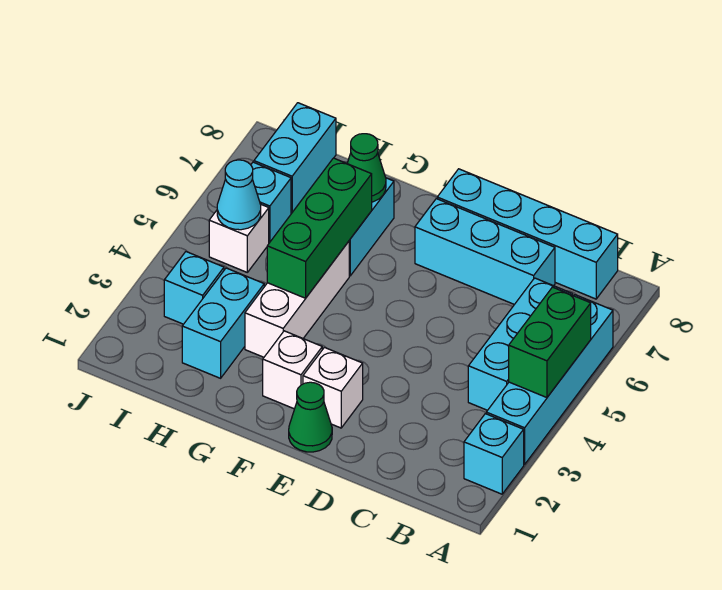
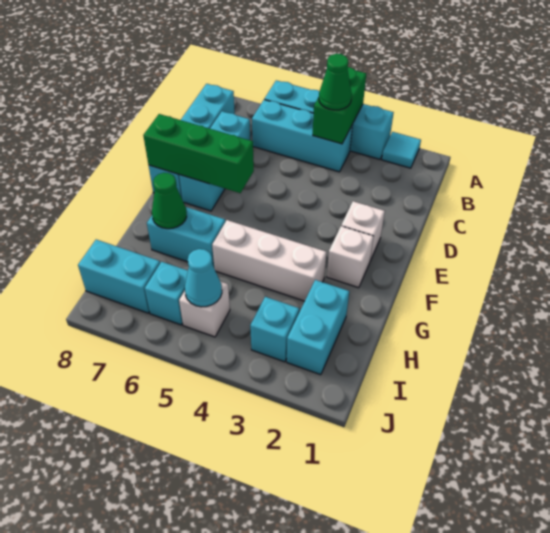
cyan 1x1 brick [464,414,524,494] -> cyan 1x1 tile [382,132,421,168]
green 1x2 brick [509,287,591,398] -> green 1x2 brick turned to [313,67,366,144]
green 1x1 cone [289,382,332,452] -> green 1x1 cone moved to [319,54,352,110]
green 1x3 brick [267,158,372,298] -> green 1x3 brick moved to [143,114,254,193]
cyan 1x2 brick [182,268,264,378] -> cyan 1x2 brick turned to [287,280,349,375]

